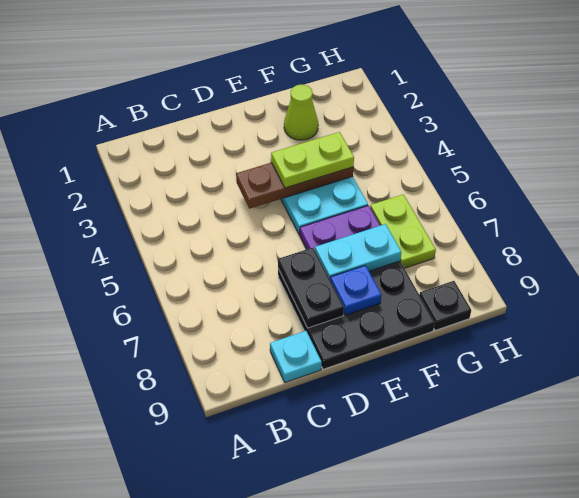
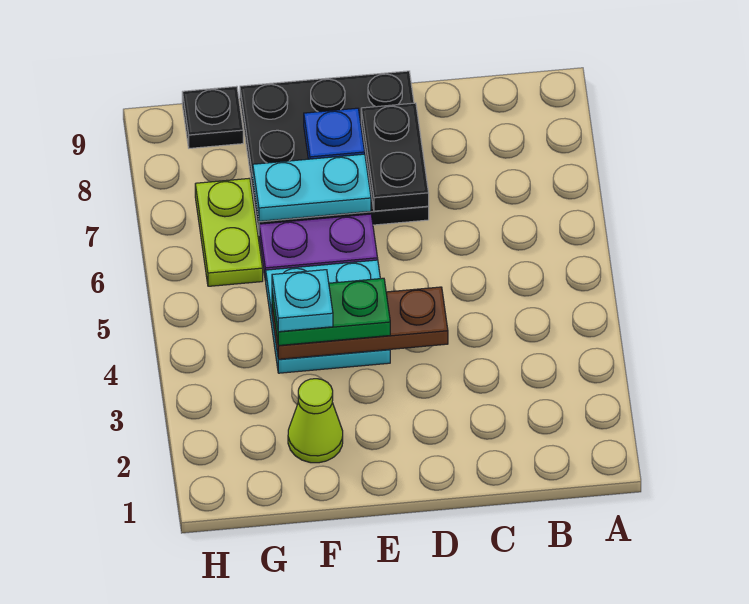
cyan 1x1 plate [270,331,322,383] -> cyan 1x1 plate moved to [272,270,333,332]
lime 1x2 plate [271,132,354,188] -> green 1x2 plate [272,278,390,346]

